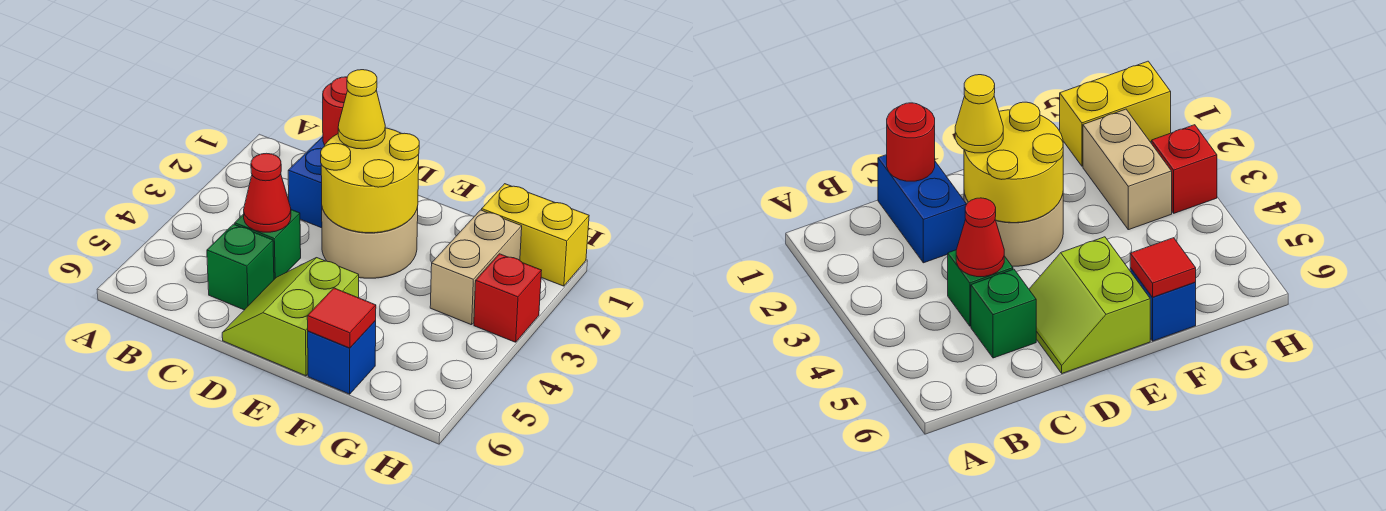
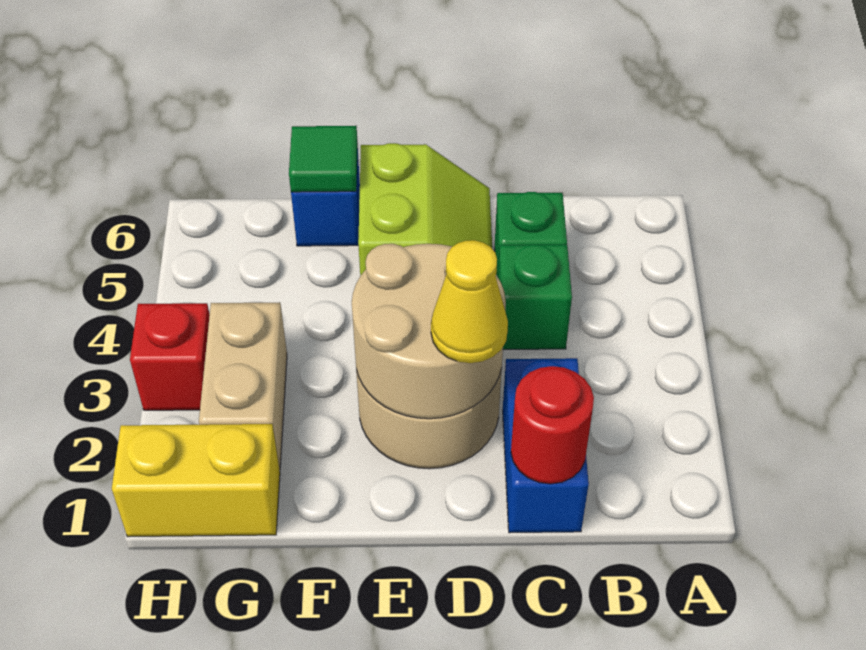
red 1x1 cone [244,153,291,232] -> none
yellow 2x2 round brick [321,128,419,233] -> tan 2x2 round brick [352,244,506,419]
red 1x1 tile [307,288,376,348] -> green 1x1 tile [289,126,358,192]

